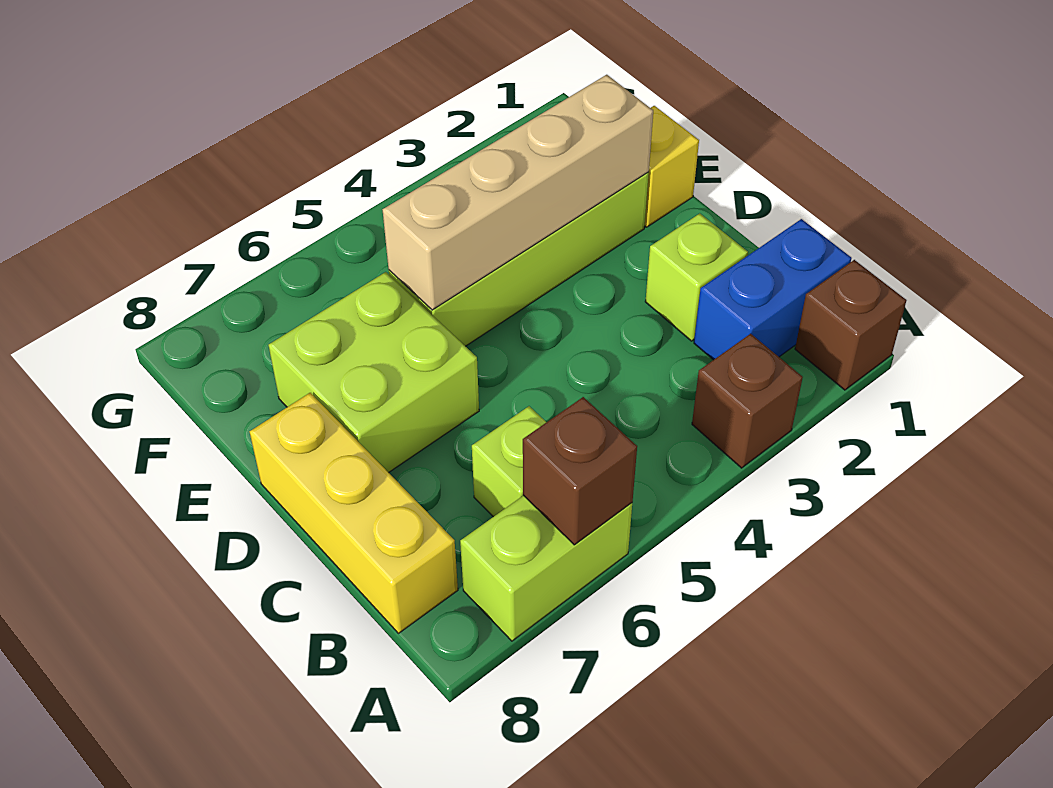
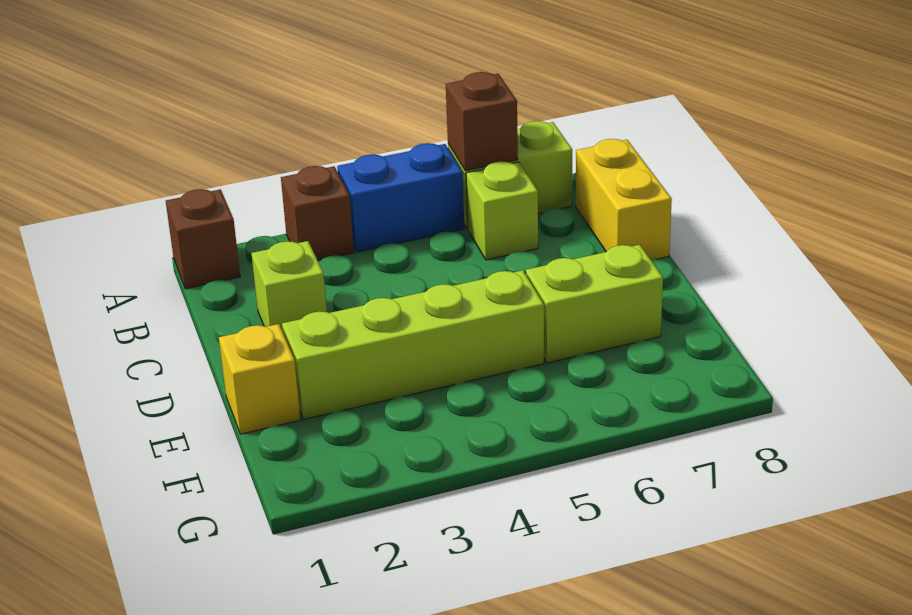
blue 1x2 brick [694,219,852,360] -> blue 1x2 brick moved to [337,143,464,252]
yellow 1x3 brick [249,393,458,633] -> yellow 1x2 brick [576,139,672,259]
lime 2x2 brick [268,272,479,473] -> lime 1x2 brick [526,245,663,363]
tan 1x4 brick [383,75,653,310] -> none

